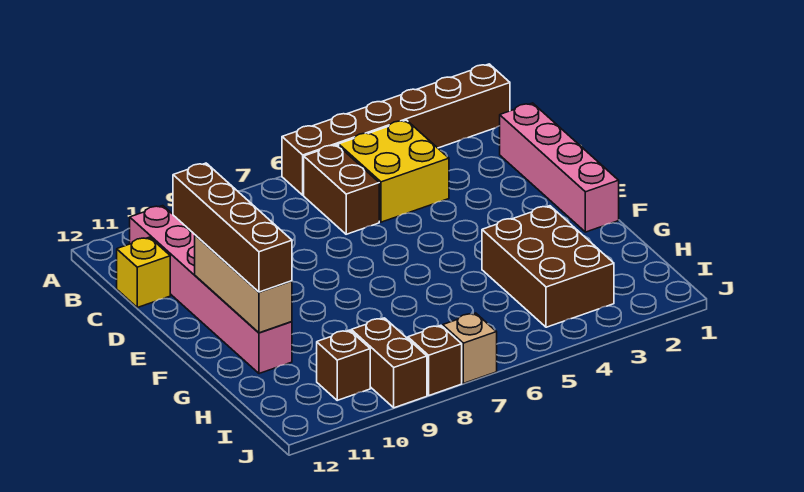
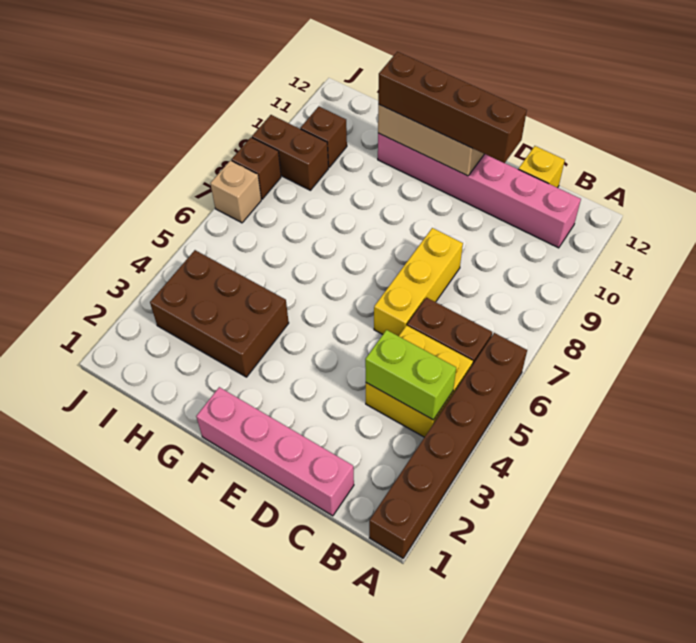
none -> lime 1x2 brick [365,330,456,420]
none -> yellow 1x3 brick [374,228,463,336]

